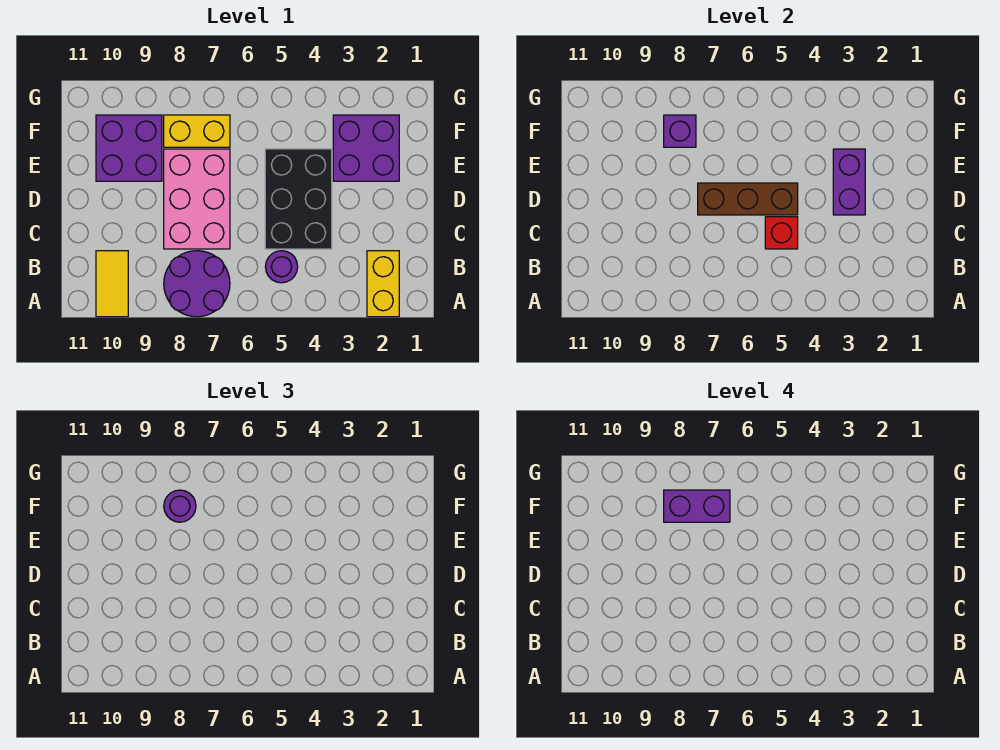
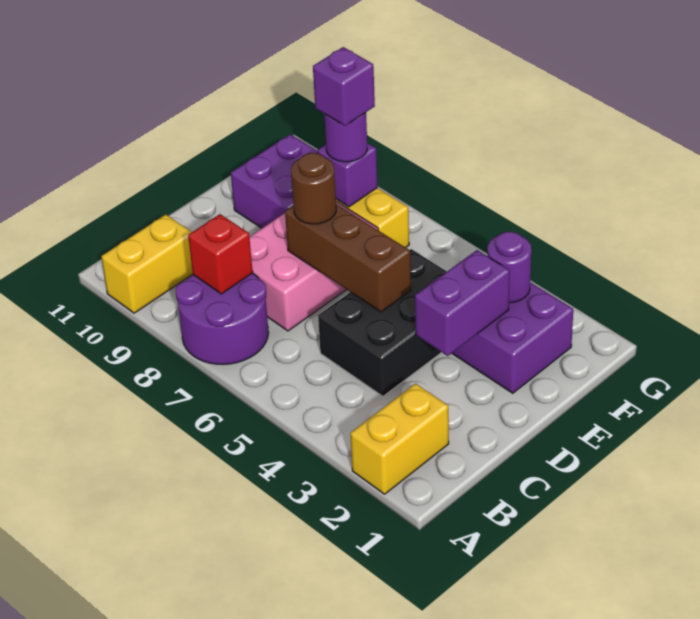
yellow 1x2 tile [96,251,128,317] -> yellow 1x2 brick [101,215,193,313]
purple 1x1 round brick [265,251,298,283] -> purple 1x1 round brick moved to [487,232,531,303]
red 1x1 brick [765,217,798,249] -> red 1x1 brick moved to [188,214,253,294]
none -> brown 1x1 round brick [291,153,336,224]
purple 1x2 brick [664,490,730,522] -> purple 1x1 brick [313,47,375,126]

